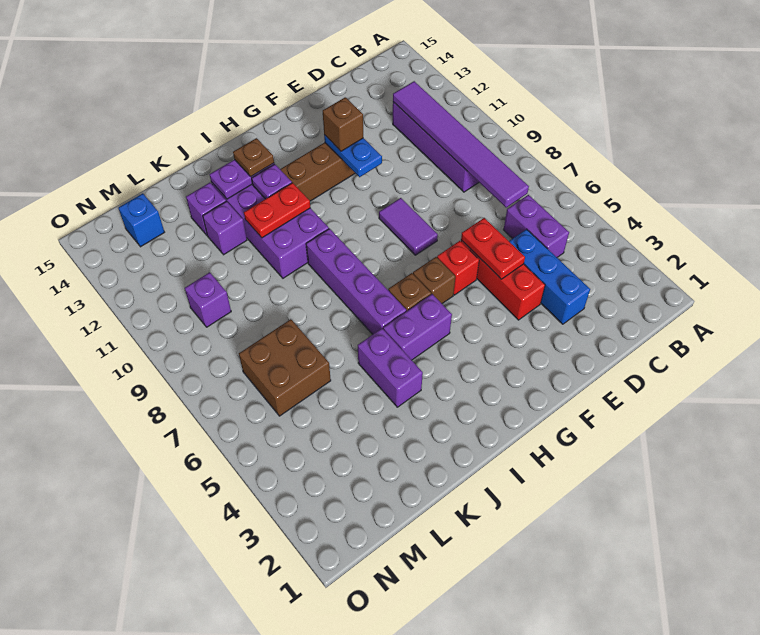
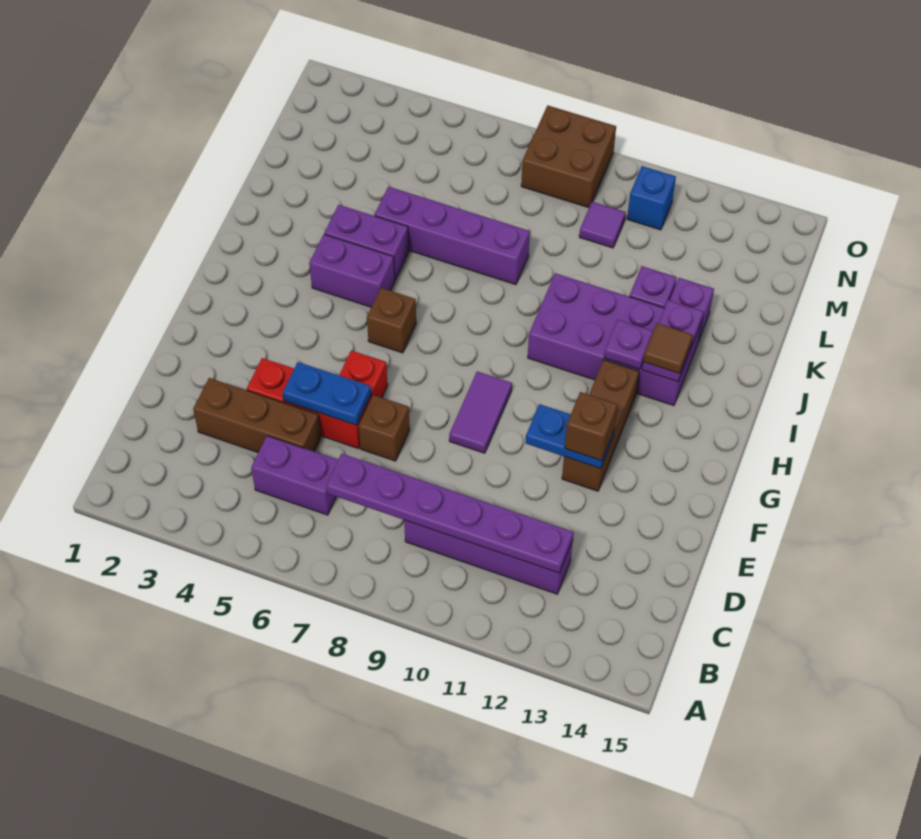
purple 1x6 tile [393,81,529,207] -> purple 1x6 plate [326,454,574,573]
blue 1x3 brick [509,229,590,324] -> brown 1x3 brick [193,378,321,453]
red 1x2 plate [461,218,525,279] -> blue 1x2 plate [283,362,371,425]
purple 1x2 tile [379,198,438,255] -> purple 1x2 tile turned to [449,371,512,453]
brown 1x1 brick [413,257,455,304] -> brown 1x1 brick moved to [359,395,410,461]
purple 1x2 brick [383,294,452,360] -> purple 1x2 brick turned to [309,234,395,307]
purple 1x4 brick [306,229,406,334] -> purple 1x4 brick moved to [375,187,530,285]
red 1x2 plate [244,183,310,238] -> none
brown 1x1 plate [233,138,274,176] -> brown 1x1 tile [643,323,693,373]
brown 2x2 brick [239,319,331,416] -> brown 2x2 brick moved to [521,106,616,208]
purple 1x1 brick [185,272,231,327] -> purple 1x1 tile [579,202,626,248]
blue 1x1 brick [119,194,164,247] -> blue 1x1 brick moved to [627,166,676,230]

